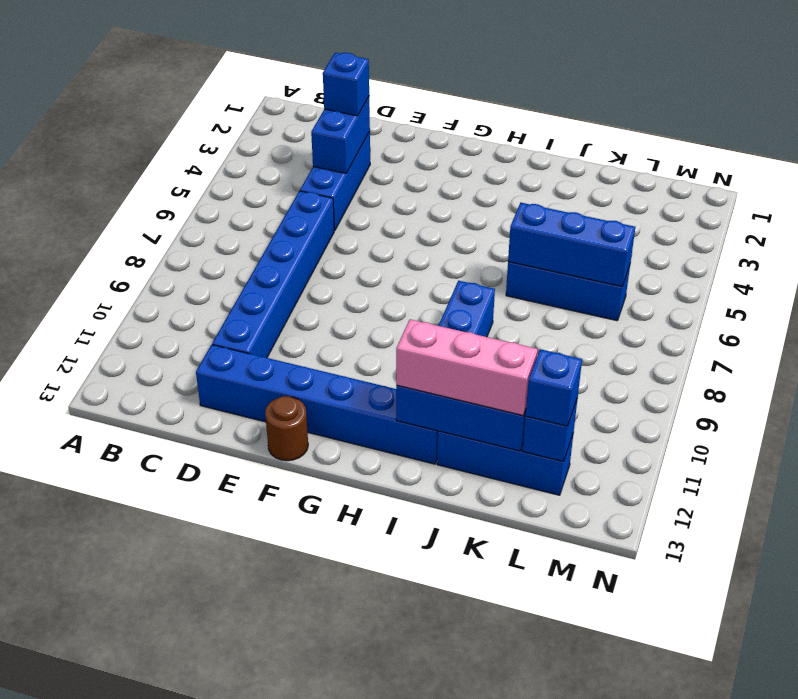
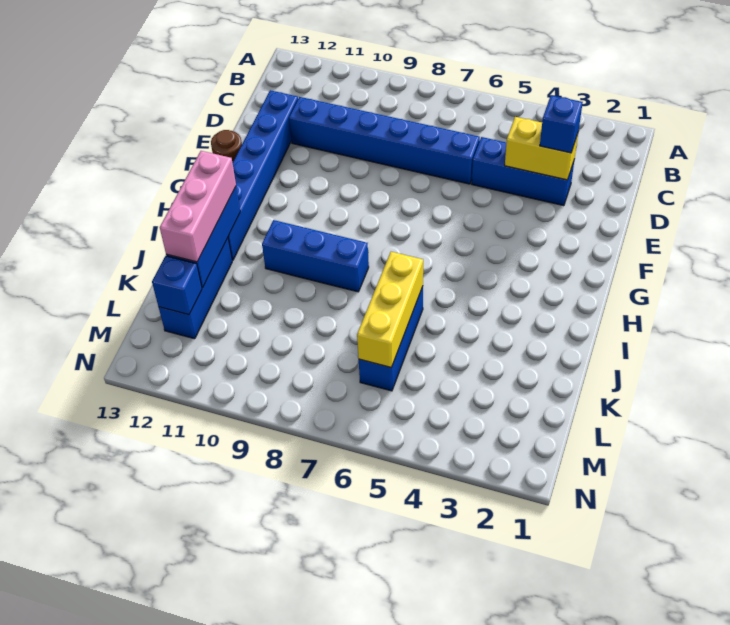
blue 1x2 brick [311,97,370,173] -> yellow 1x2 brick [505,117,578,180]
blue 1x3 brick [508,203,635,287] -> yellow 1x3 brick [357,252,423,367]
blue 1x1 brick [526,349,582,426] -> none

